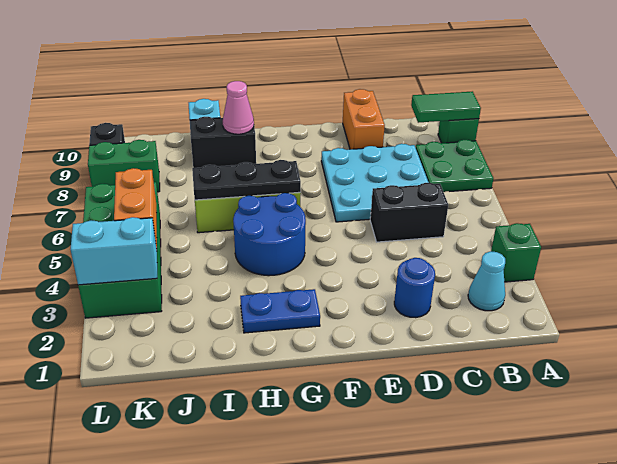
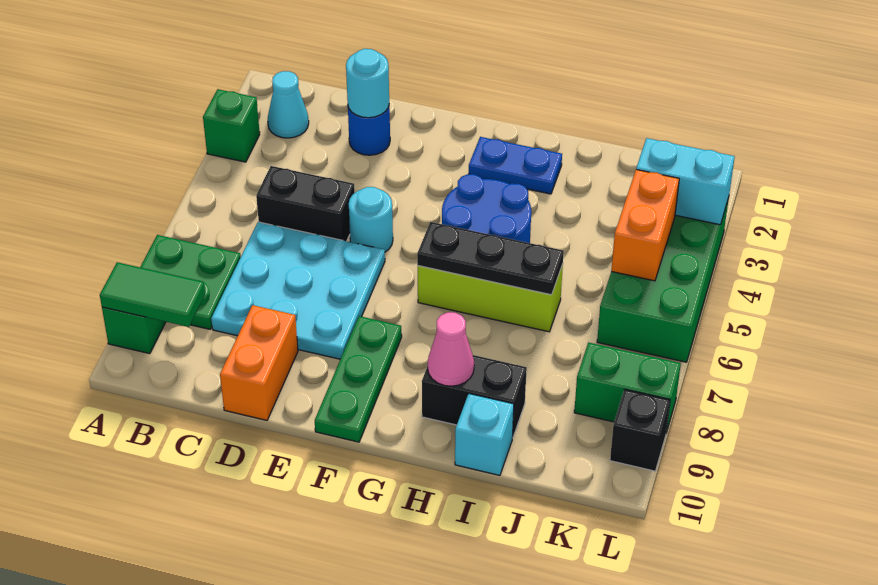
none -> cyan 1x1 round brick [346,49,389,118]
none -> cyan 1x1 round brick [349,187,393,252]
none -> green 1x3 plate [315,316,402,442]

